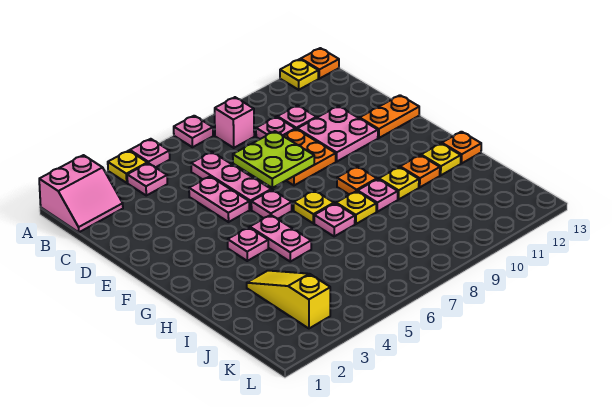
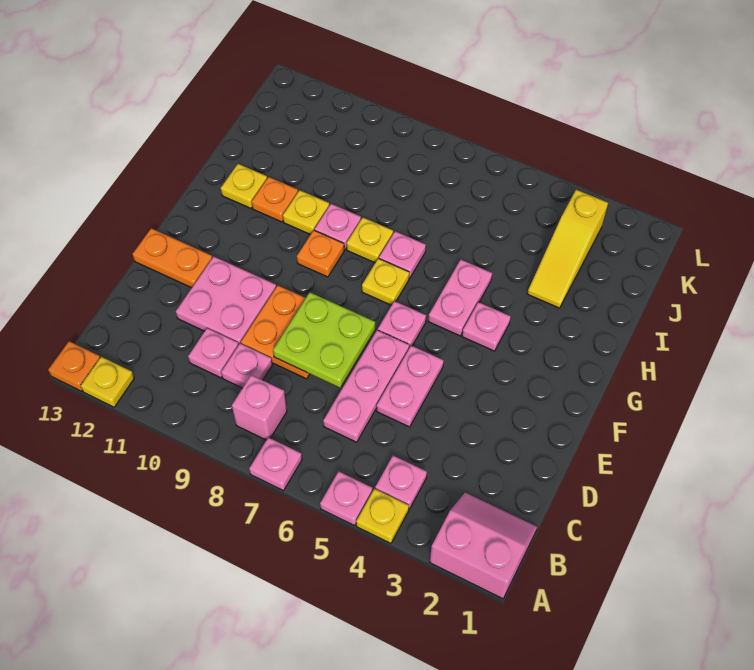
orange 1x1 plate [442,132,481,164] -> none

